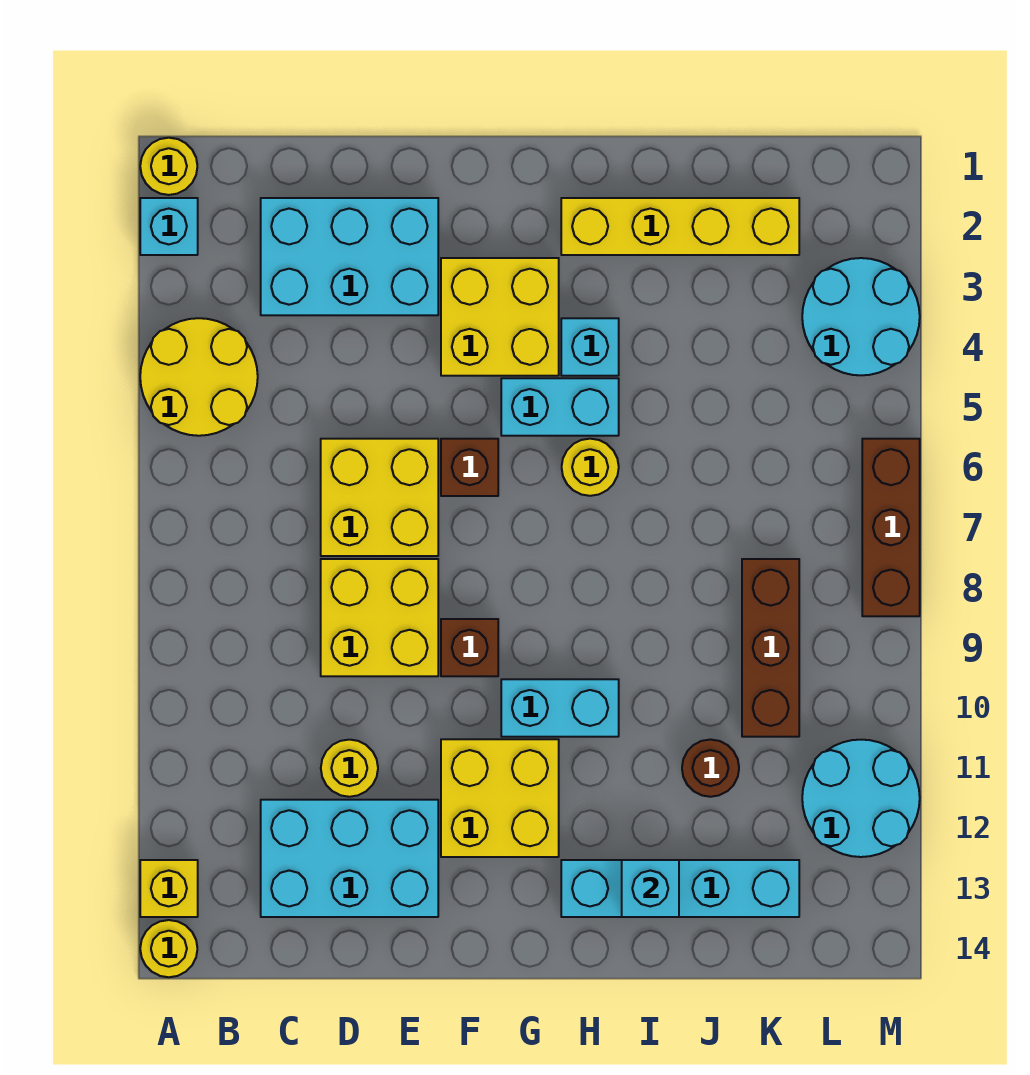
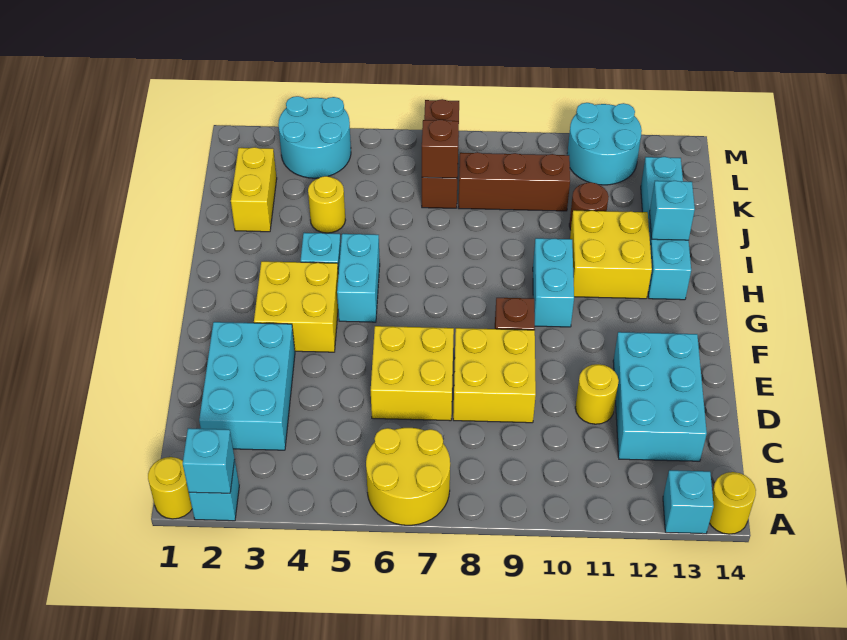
none -> cyan 1x1 brick [183,428,235,493]
yellow 2x2 round brick [140,318,258,436] -> yellow 2x2 round brick moved to [366,428,450,525]
yellow 1x1 brick [140,860,198,917] -> cyan 1x1 brick [663,470,714,534]
brown 1x1 brick [441,439,498,496] -> brown 1x1 brick moved to [422,120,459,178]
yellow 2x2 brick [441,739,559,857] -> yellow 2x2 brick moved to [570,210,652,299]
yellow 1x4 brick [561,198,799,255] -> yellow 1x2 brick [231,147,277,232]
yellow 1x1 round brick [562,439,619,496] -> yellow 1x1 round brick moved to [308,176,345,233]
brown 1x3 brick [862,439,920,616] -> brown 1x3 brick turned to [422,99,459,208]

